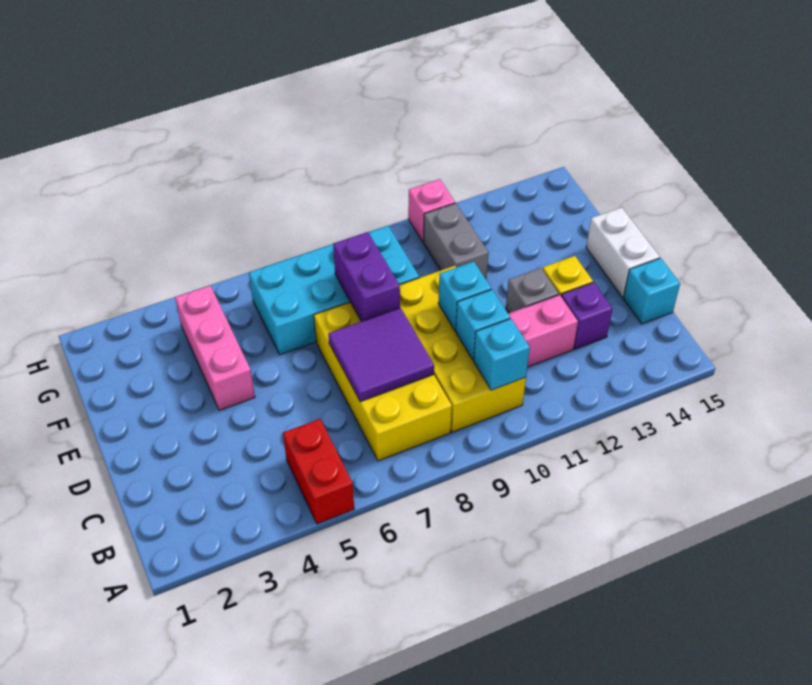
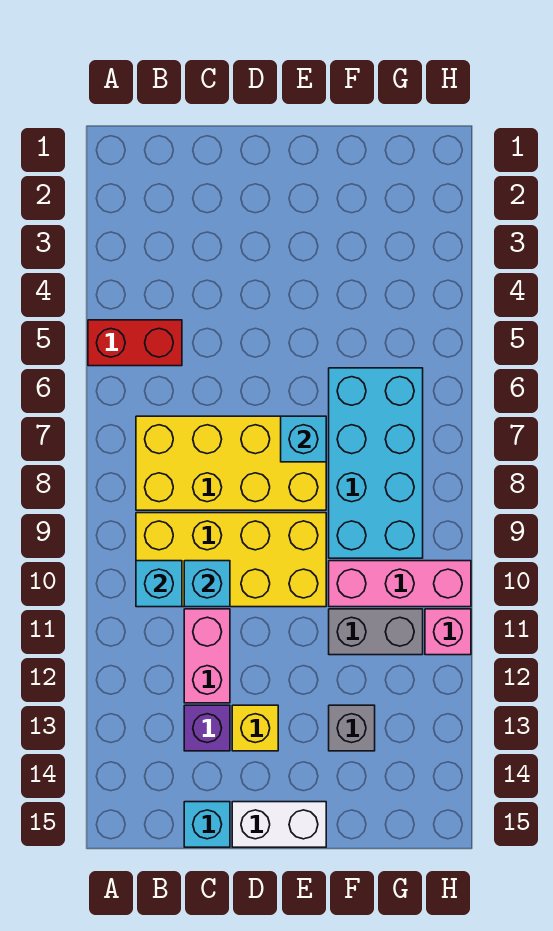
purple 2x2 tile [328,308,434,402] -> none
cyan 1x1 brick [438,261,491,331] -> cyan 1x1 brick moved to [281,416,326,462]
grey 1x1 brick [506,268,559,313] -> grey 1x1 brick moved to [329,705,375,751]
pink 1x3 brick [175,286,255,411] -> pink 1x3 brick moved to [329,561,471,607]
purple 1x2 brick [333,232,400,321] -> none

